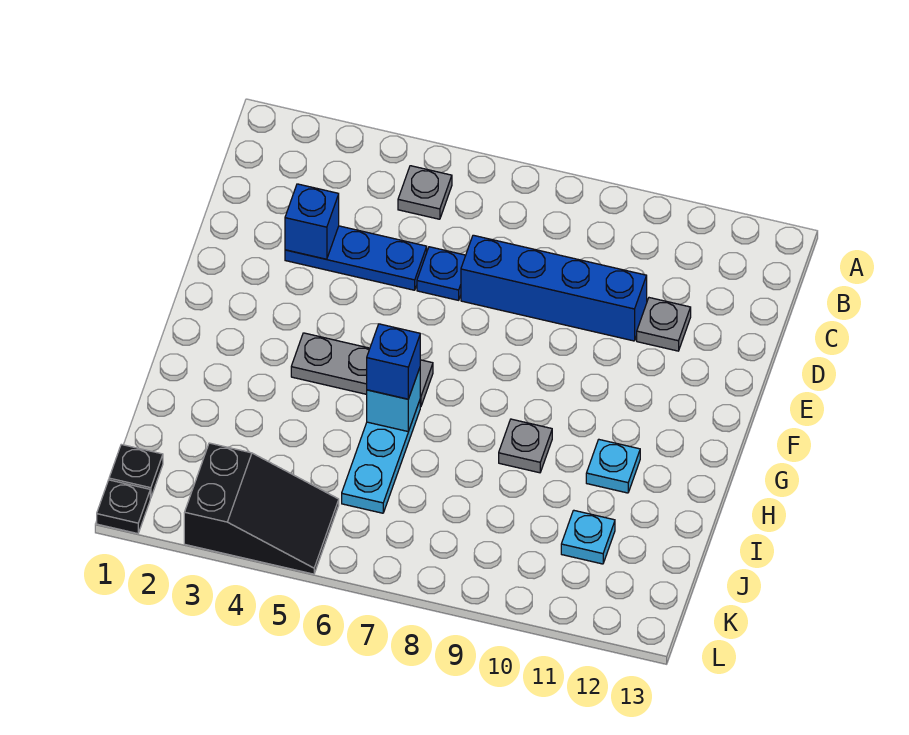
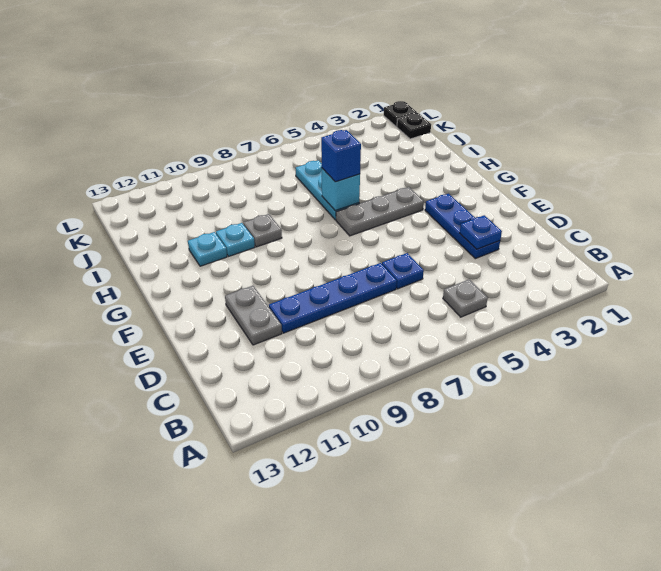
blue 1x3 plate [285,226,427,290] -> blue 1x3 plate turned to [425,194,500,259]
blue 1x1 brick [285,184,339,259] -> blue 1x1 plate [460,215,502,249]
blue 1x4 brick [461,235,647,341] -> blue 1x4 plate [269,263,397,333]
grey 1x1 plate [637,298,691,351] -> grey 1x2 plate [225,286,282,345]
cyan 1x1 plate [561,510,615,564] -> cyan 1x1 plate moved to [216,223,255,256]
black 2x3 slope [184,443,339,574] -> none

